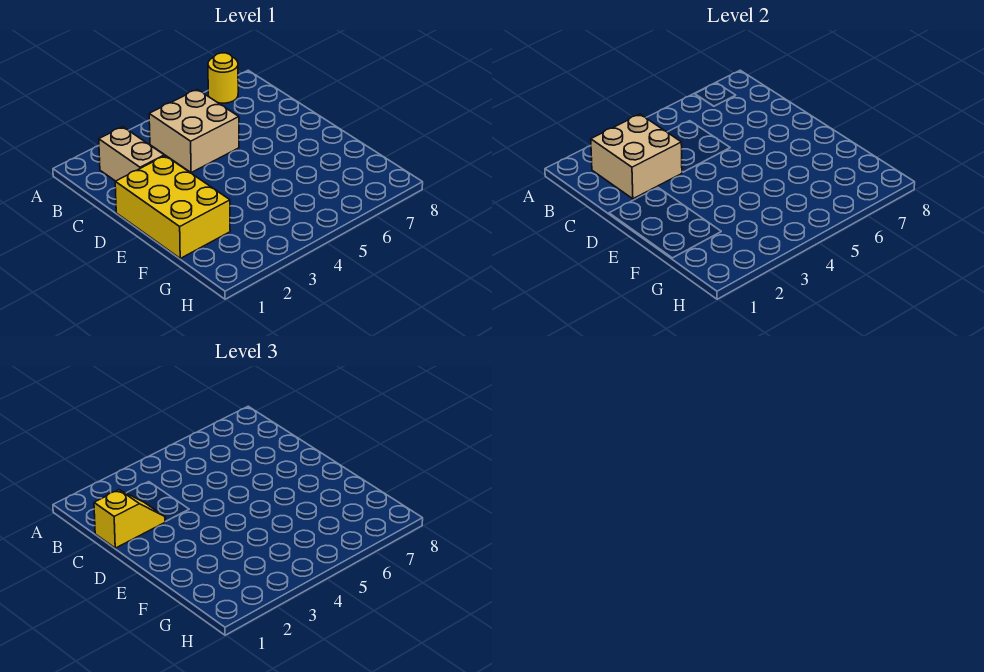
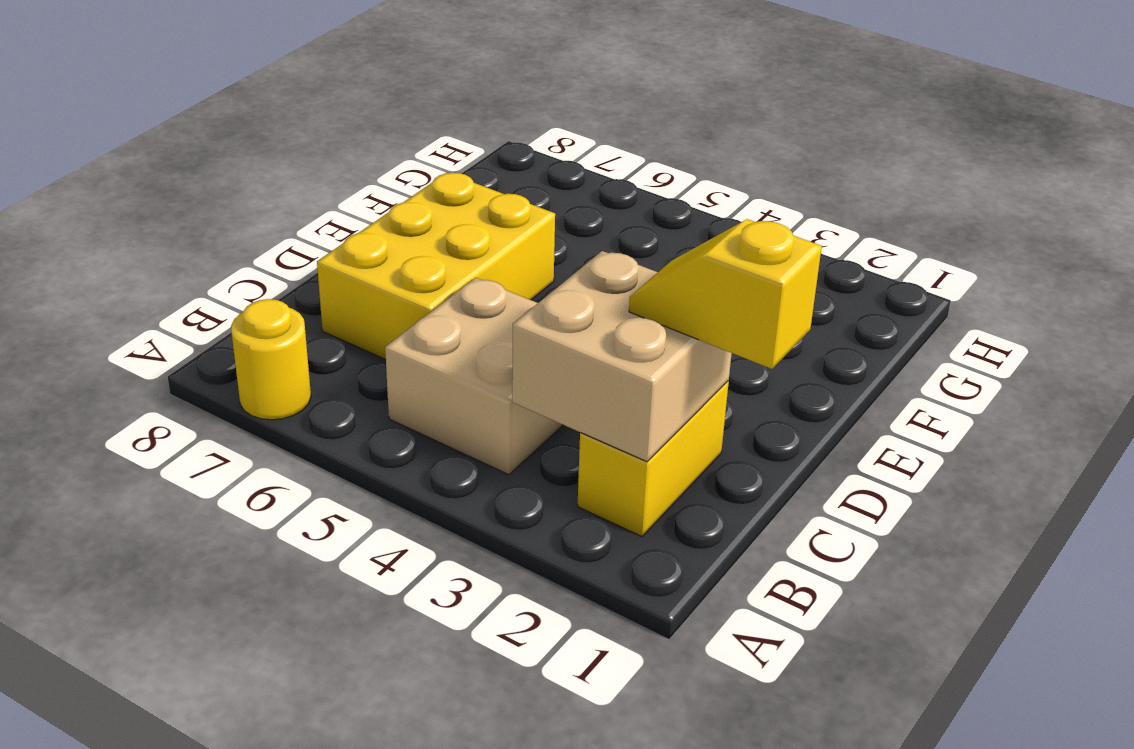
tan 1x2 brick [99,127,164,181] -> yellow 1x2 brick [577,381,729,536]
yellow 2x3 brick [115,156,230,258] -> yellow 2x3 brick moved to [317,173,555,360]

